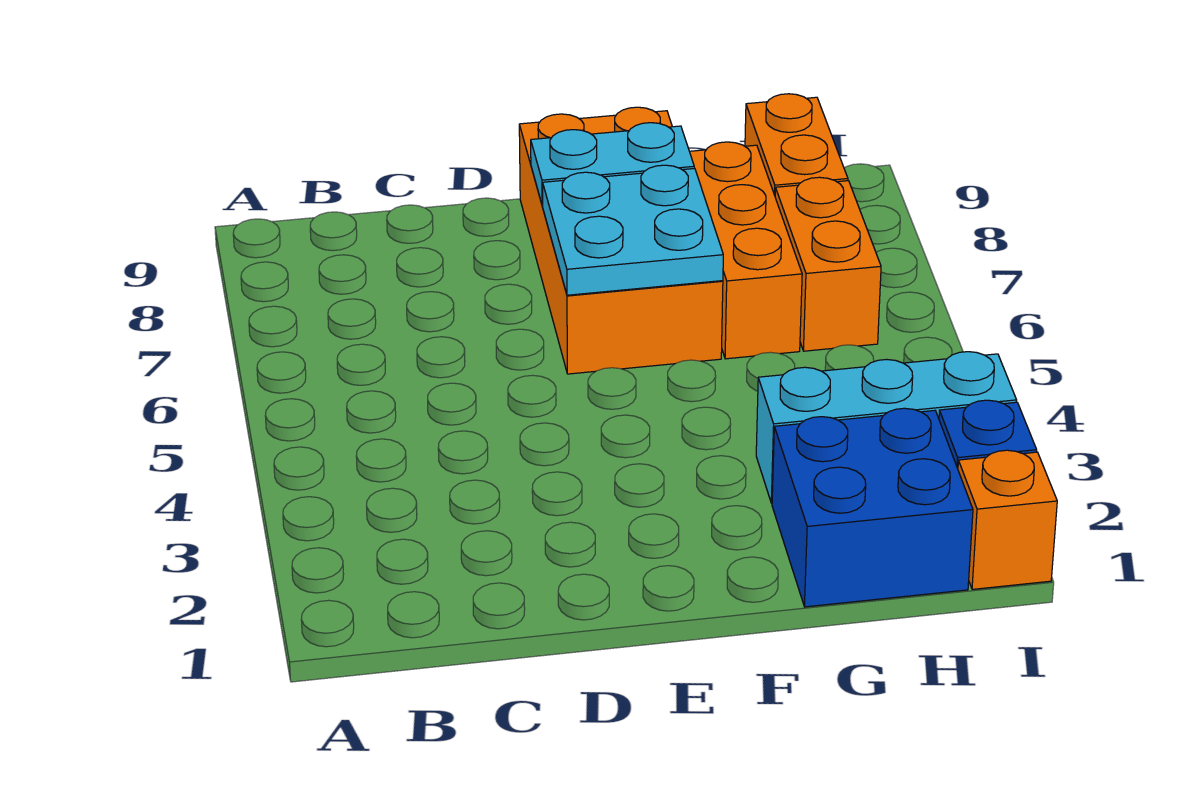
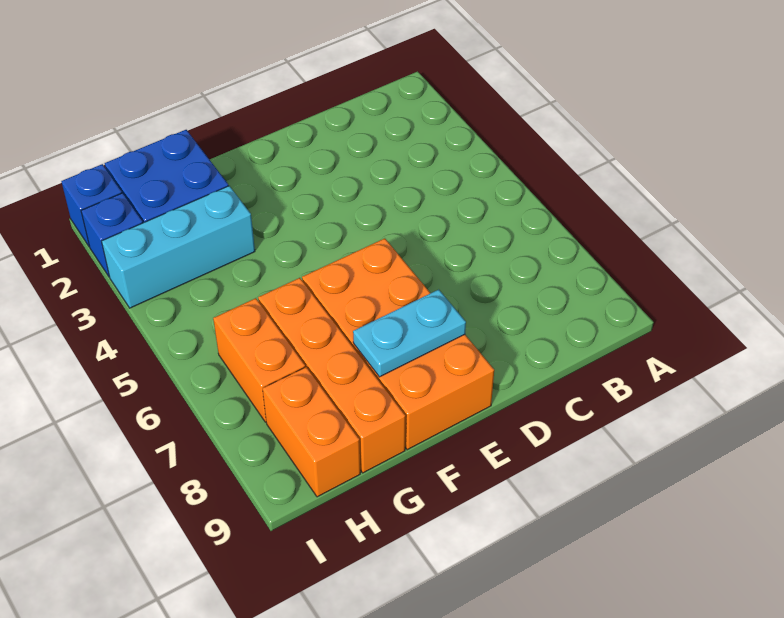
cyan 2x2 plate [542,165,723,295] -> none
orange 1x3 brick [690,142,802,359] -> orange 1x4 brick [258,278,405,473]
orange 1x1 brick [958,450,1057,589] -> blue 1x1 brick [61,164,122,247]

